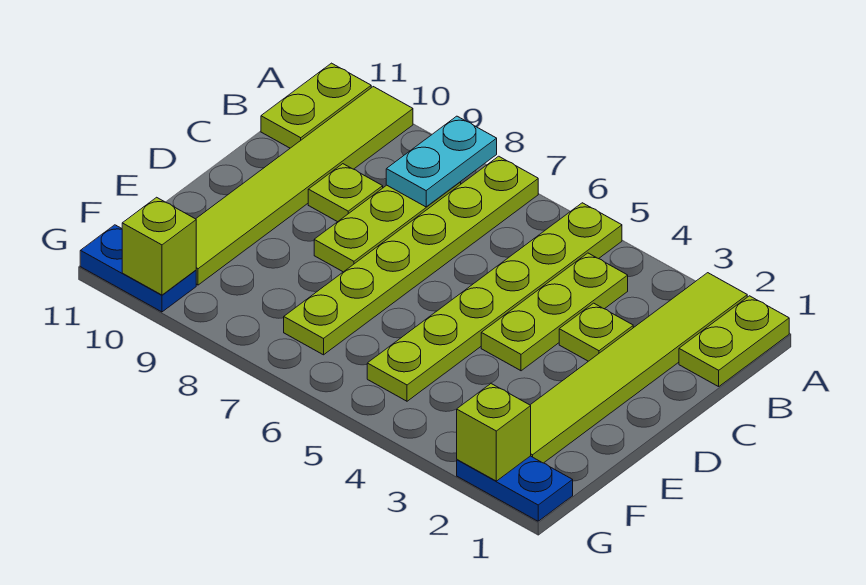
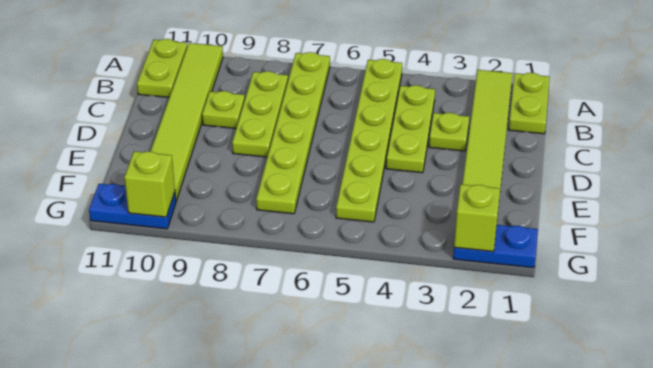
cyan 1x2 plate [386,116,497,207] -> none

